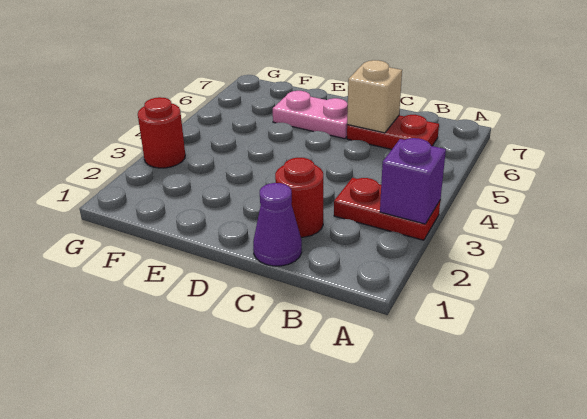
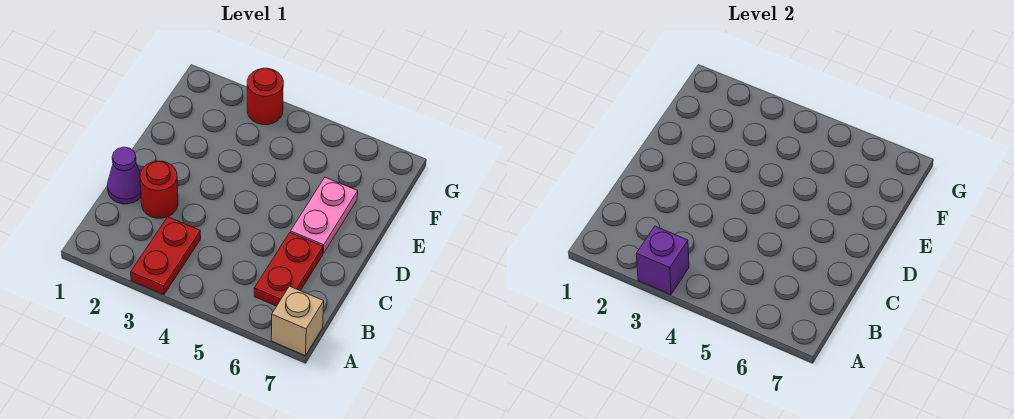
tan 1x1 brick [347,60,402,133] -> tan 1x1 brick moved to [271,286,324,356]

